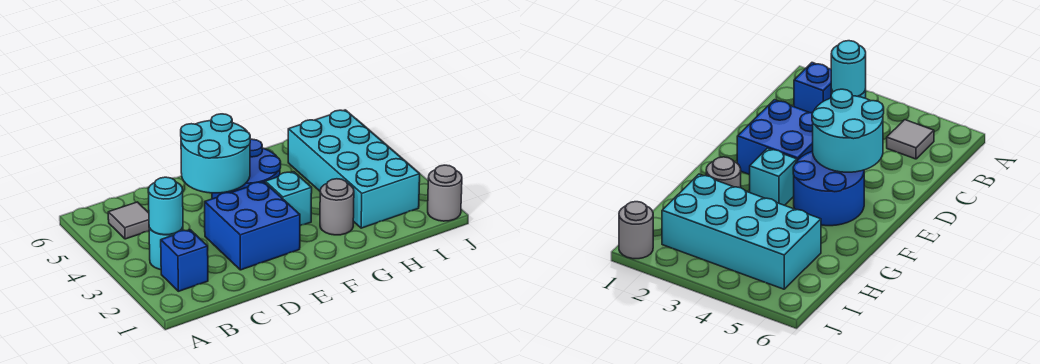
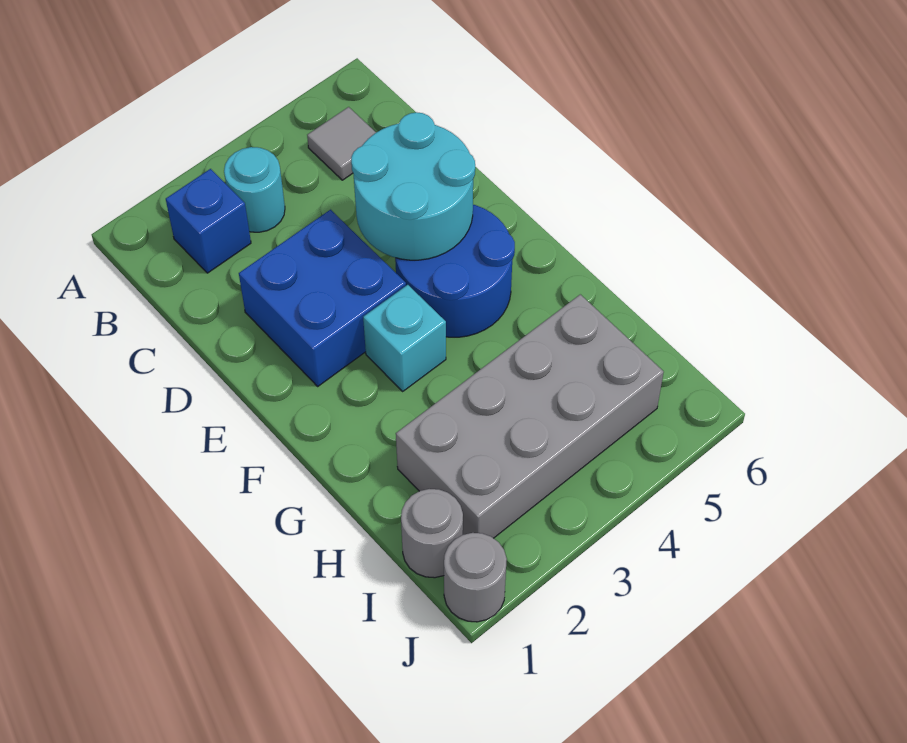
cyan 1x1 round brick [148,177,183,235] -> none
grey 1x1 round brick [320,179,354,235] -> grey 1x1 round brick moved to [401,489,463,578]
cyan 2x4 brick [288,110,420,228] -> grey 2x4 brick [396,294,664,538]

